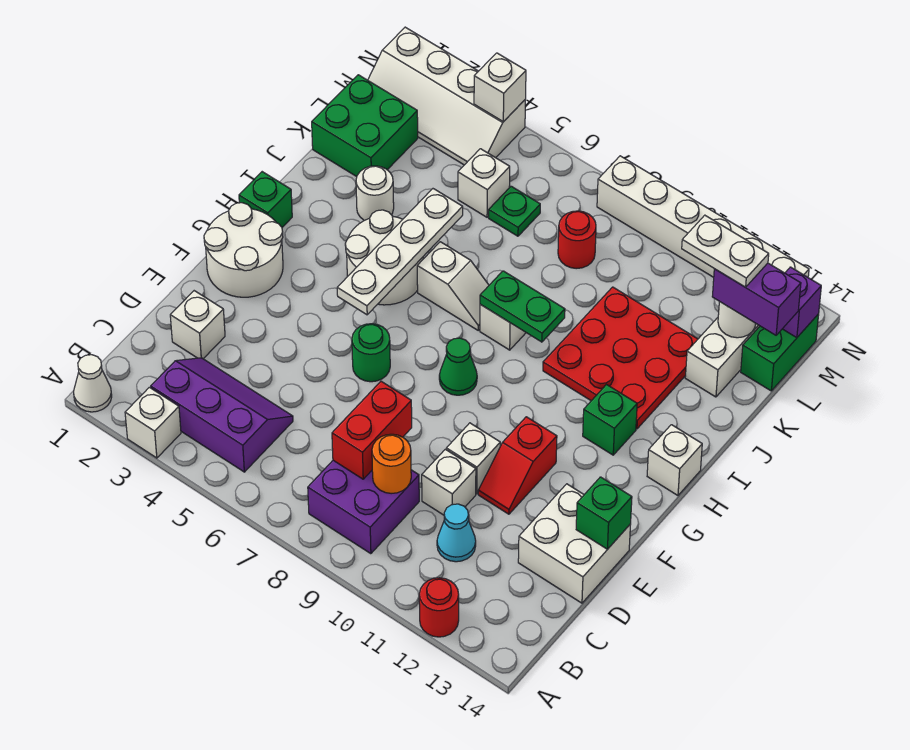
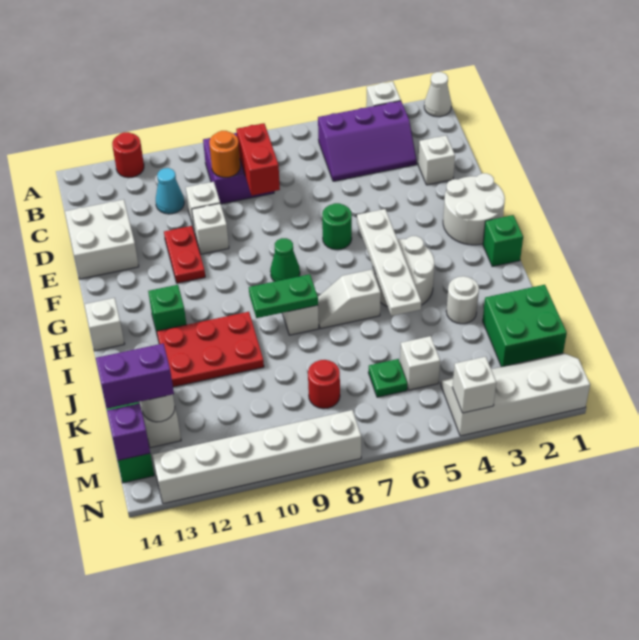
red 1x2 slope [478,417,557,514] -> red 1x2 plate [164,226,205,283]
green 1x1 brick [576,477,632,549] -> none
red 3x3 plate [543,287,698,429] -> red 2x3 plate [157,312,264,387]
white 1x2 plate [682,215,769,287] -> none

